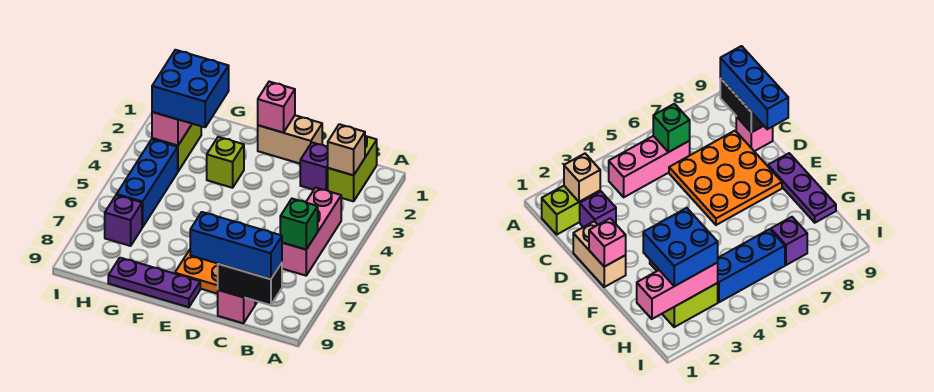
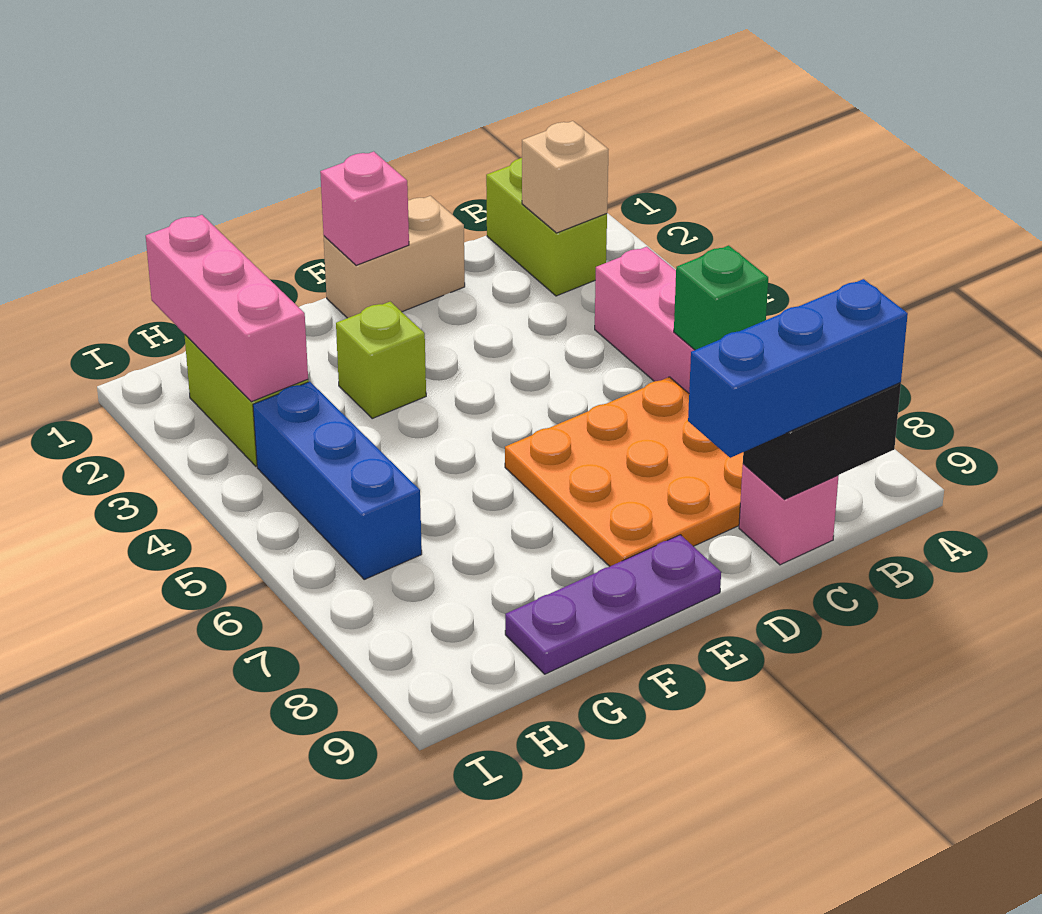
purple 1x1 brick [300,142,328,190] -> none
blue 2x2 brick [152,50,229,127] -> none
purple 1x1 brick [105,195,142,246] -> none

